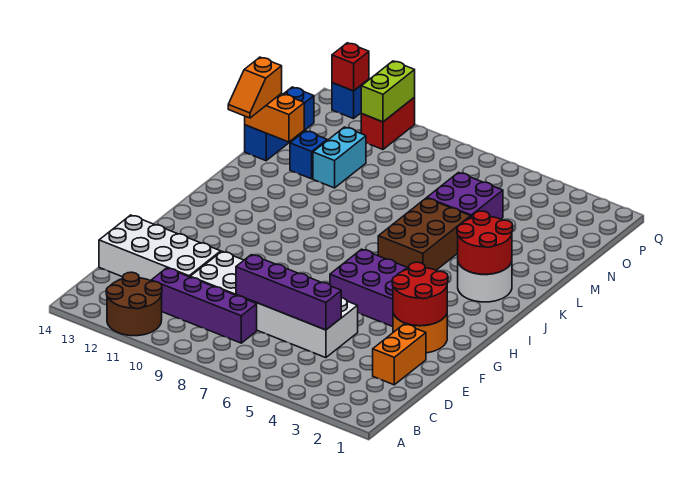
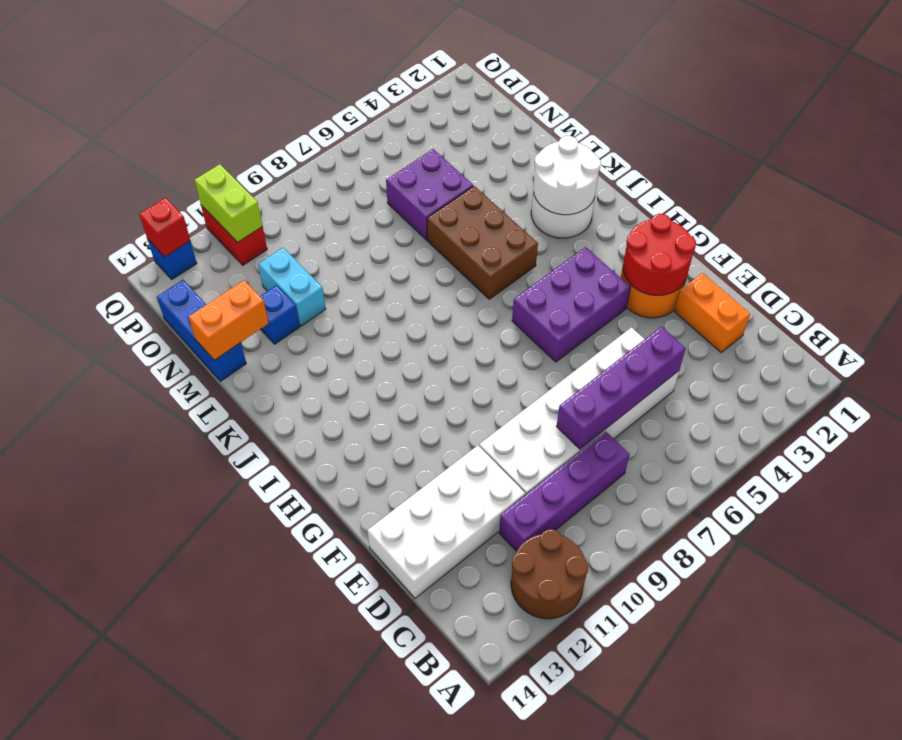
red 2x2 round brick [457,211,513,274] -> white 2x2 round brick [533,136,601,215]
orange 1x2 slope [228,57,282,118] -> none

